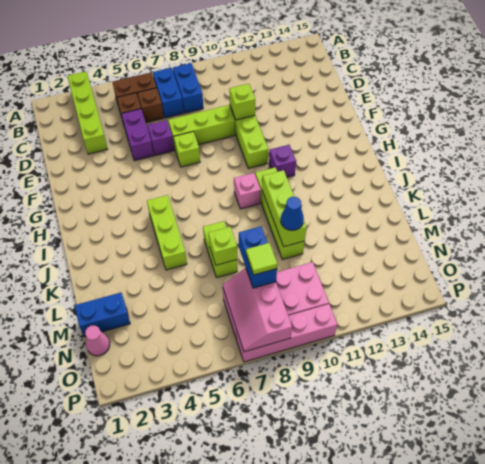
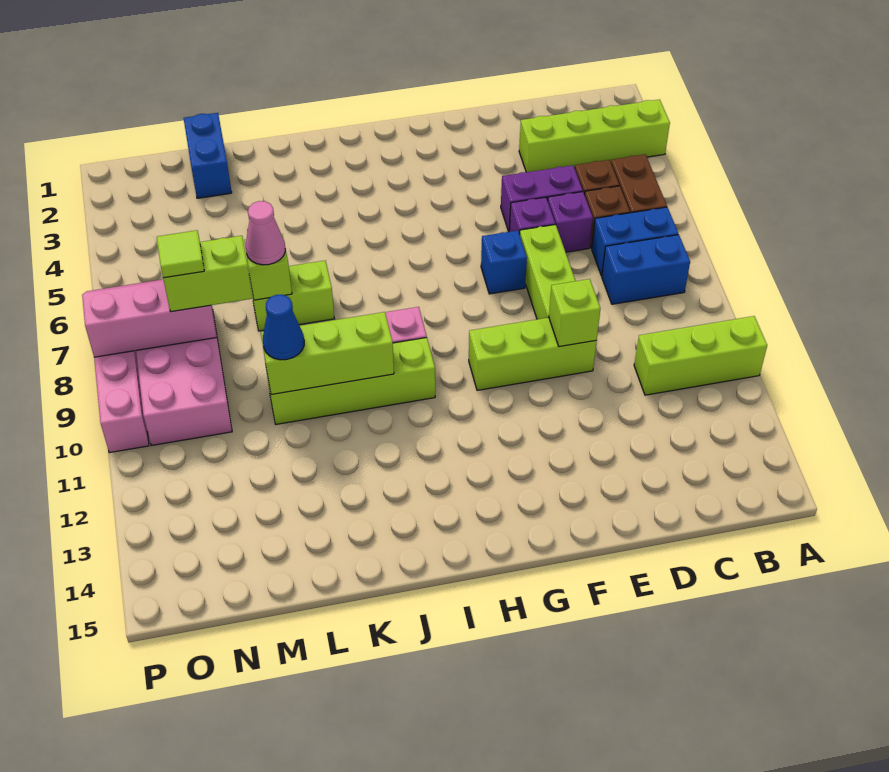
lime 1x1 brick [174,132,200,167] -> blue 1x1 brick [481,230,527,294]
purple 1x1 brick [269,145,296,177] -> purple 1x1 brick moved to [548,192,593,252]
lime 1x3 brick [147,195,187,270] -> lime 1x3 brick moved to [634,316,767,395]
blue 1x2 brick [239,226,277,288] -> lime 1x2 brick [163,236,253,312]
pink 1x1 cone [85,326,110,356] -> pink 1x1 cone moved to [246,201,285,265]

